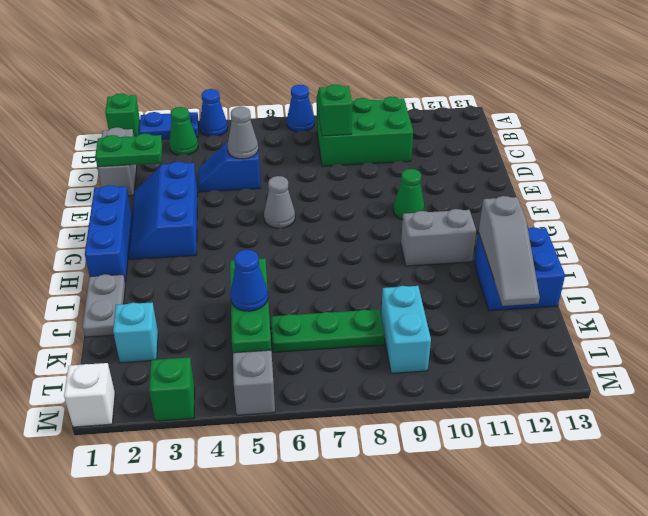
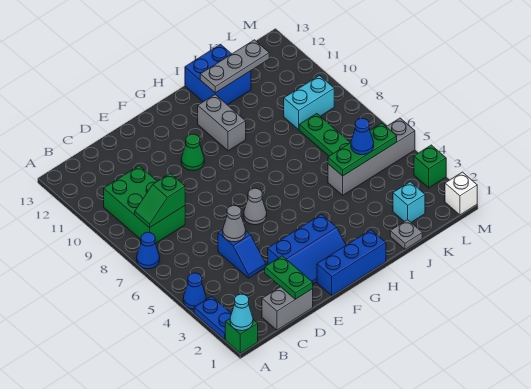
none -> cyan 1x1 cone [230,294,253,331]
green 1x1 cone [169,107,198,155] -> none
grey 1x2 plate [83,274,126,337] -> grey 1x1 plate [390,220,422,249]
grey 1x3 slope [479,196,540,306] -> grey 1x3 plate [200,40,269,93]

